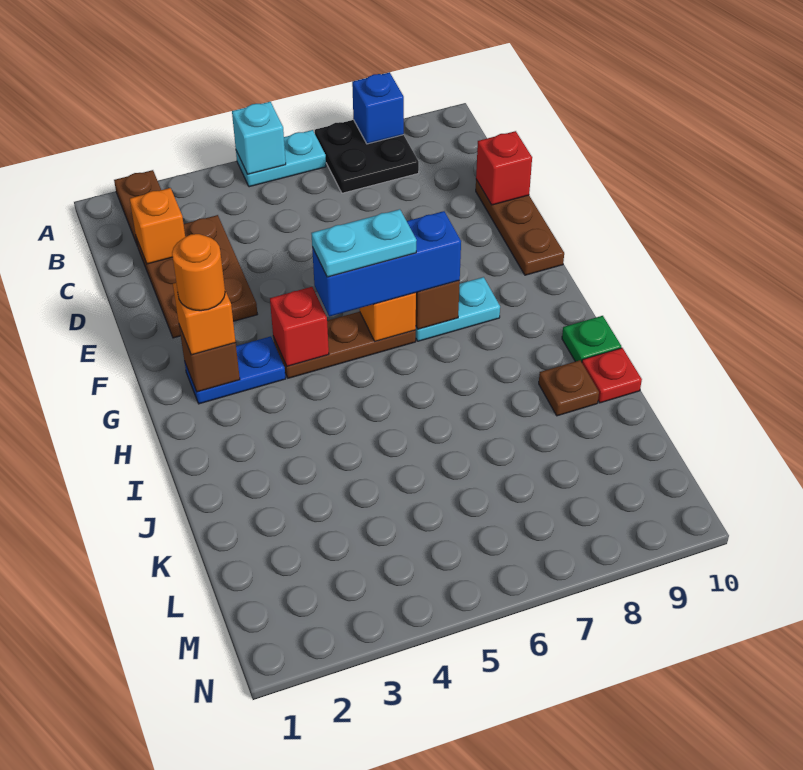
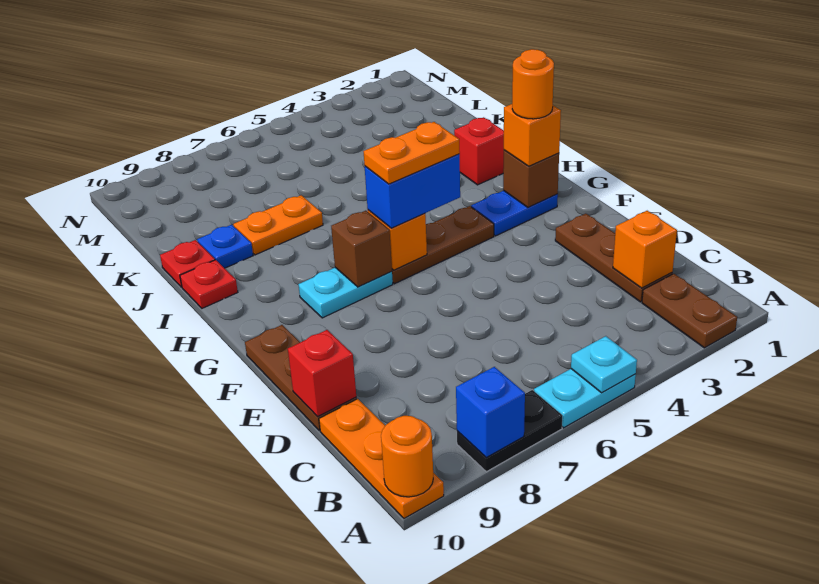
cyan 1x1 brick [232,102,286,174] -> cyan 1x1 plate [571,336,637,393]
black 2x2 plate [315,120,419,193] -> black 1x2 plate [457,390,562,472]
none -> orange 1x3 plate [319,399,444,518]
none -> orange 1x1 round brick [381,416,433,497]
brown 2x3 plate [136,215,258,338] -> brown 1x3 plate [555,214,672,302]
red 1x1 brick [270,287,329,366] -> red 1x1 brick moved to [454,117,504,185]
blue 1x3 brick [312,211,461,317] -> blue 1x2 brick [365,154,460,228]
cyan 1x2 plate [311,209,417,277] -> orange 1x2 plate [363,122,460,184]
green 1x1 plate [562,316,621,362] -> red 1x1 plate [180,260,238,308]
none -> orange 1x2 plate [233,195,323,255]
brown 1x1 plate [539,360,599,416] -> blue 1x1 plate [197,225,253,268]

